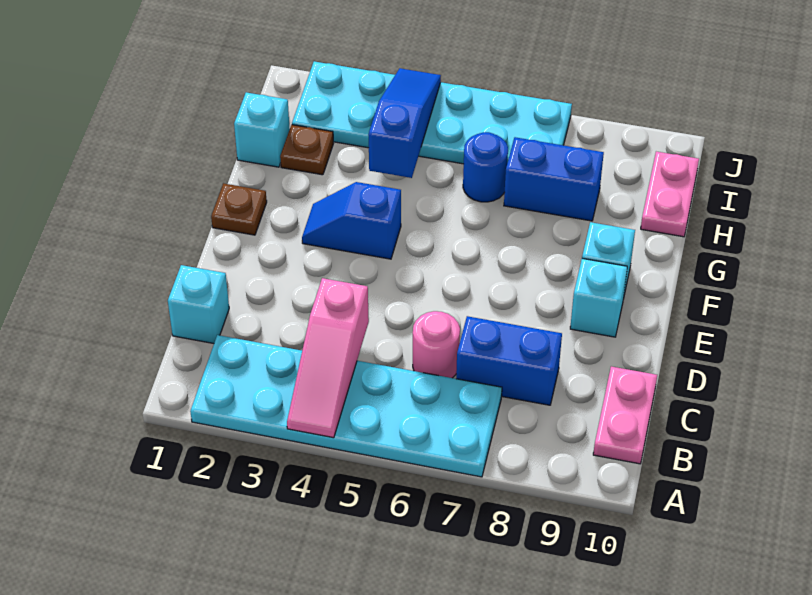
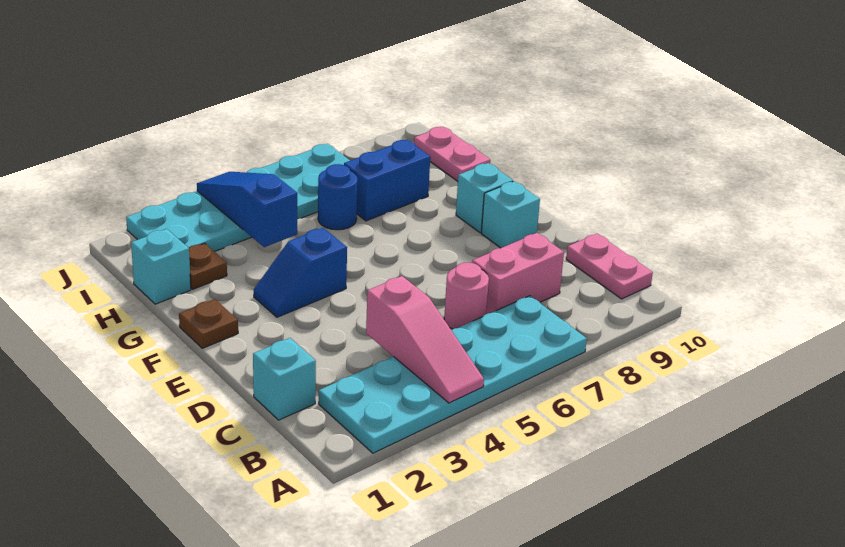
blue 1x2 brick [456,316,562,405] -> pink 1x2 brick [472,233,564,314]

